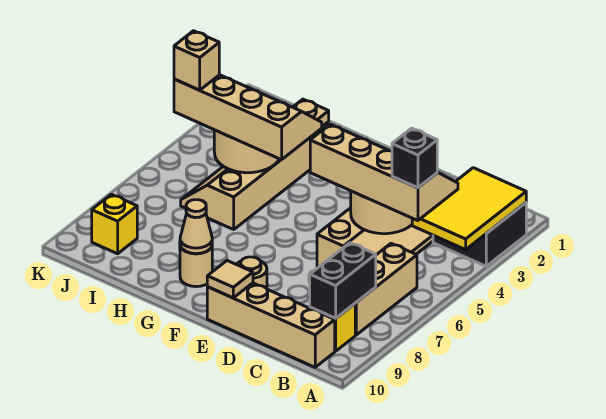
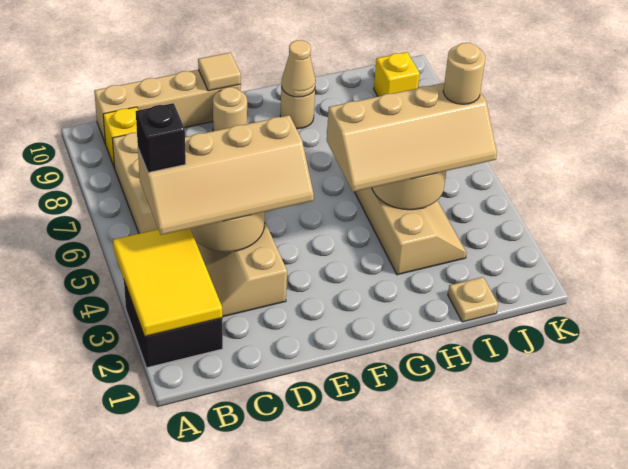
black 1x2 brick [310,243,376,318] -> none
tan 1x1 brick [174,31,219,90] -> tan 1x1 round brick [443,43,485,104]

